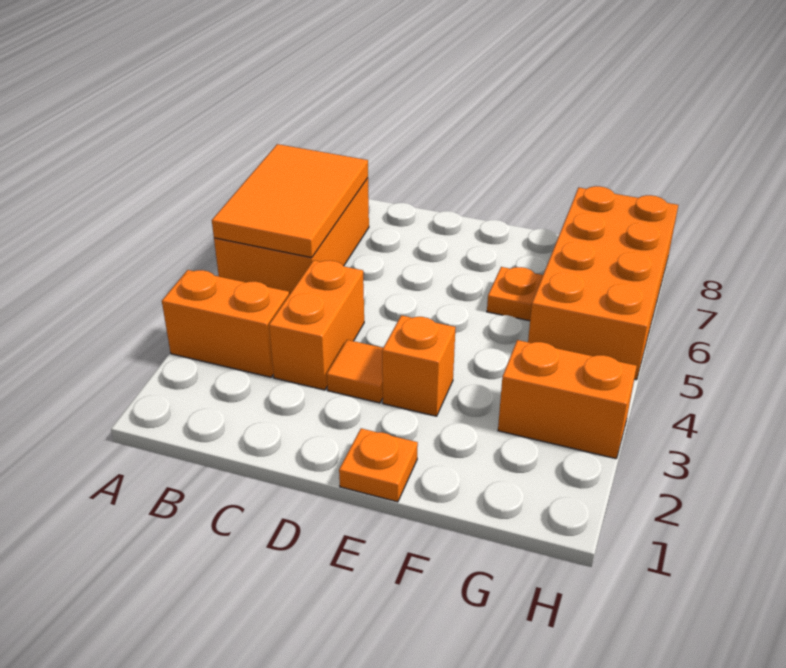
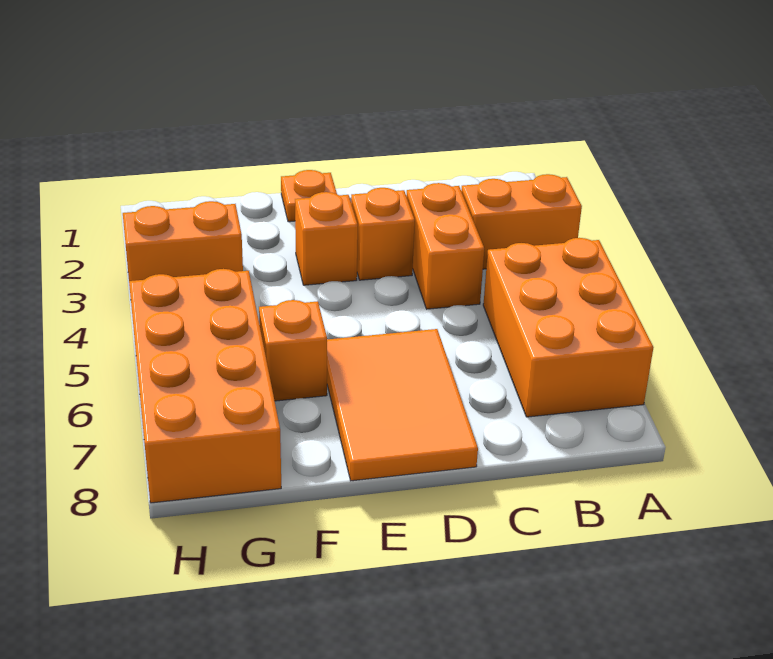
orange 2x3 tile [212,144,368,258] -> orange 2x3 tile moved to [327,329,478,481]
orange 1x1 tile [327,340,383,403] -> orange 1x1 brick [351,188,415,280]
orange 1x1 plate [487,267,543,321] -> orange 1x1 brick [259,300,327,401]

